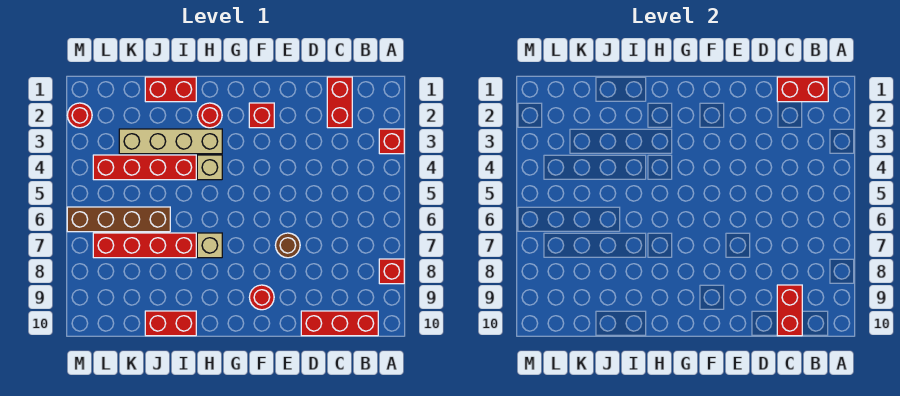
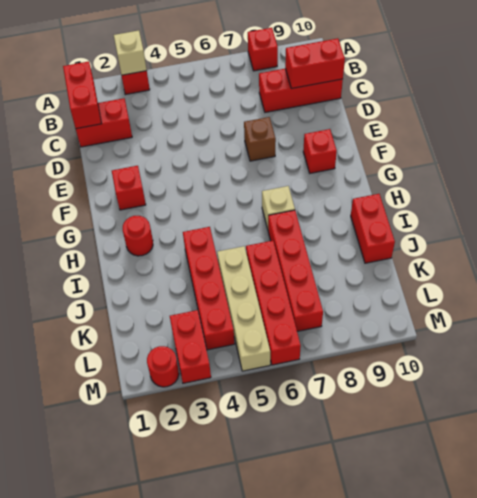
red 1x3 brick [301,311,378,336] -> red 1x3 brick turned to [259,69,343,112]
brown 1x1 round brick [275,233,300,258] -> brown 1x1 brick [244,117,276,161]
red 1x1 round brick [249,285,274,310] -> red 1x1 brick [303,129,337,173]
tan 1x4 brick [119,129,222,154] -> tan 1x4 brick moved to [217,246,270,371]
tan 1x1 brick [197,155,222,180] -> tan 1x1 brick moved to [114,30,147,75]
red 1x2 brick [145,77,196,102] -> red 1x2 brick moved to [170,310,211,383]
brown 1x4 brick [67,207,170,232] -> red 1x4 brick [246,241,301,365]

